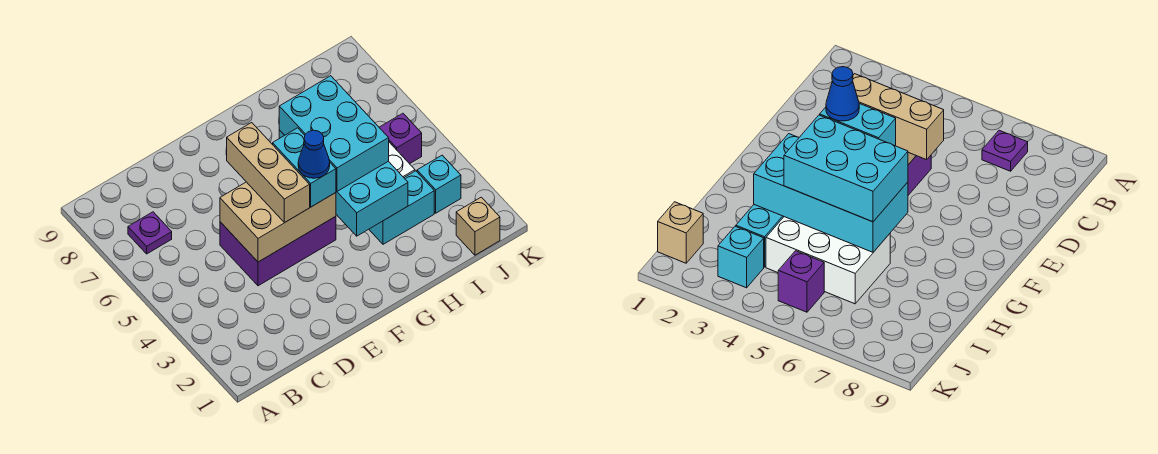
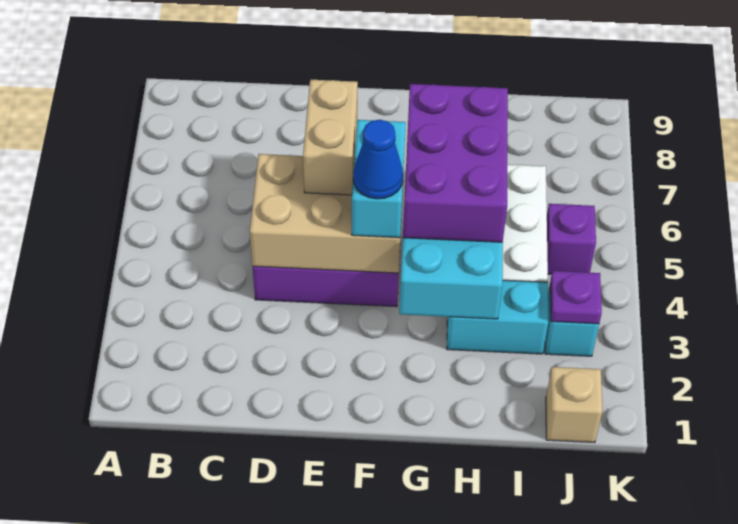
purple 1x1 plate [128,212,172,254] -> purple 1x1 plate moved to [550,271,602,324]
tan 1x3 brick [227,123,310,223] -> tan 1x2 brick [303,80,358,195]
cyan 2x3 brick [279,76,389,191] -> purple 2x3 brick [403,84,508,242]

